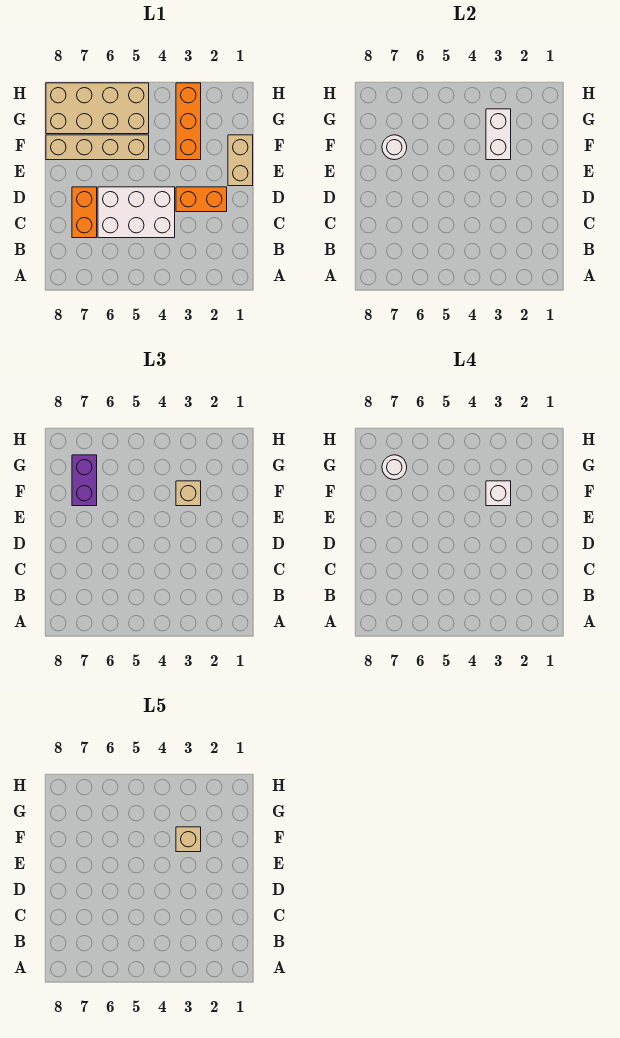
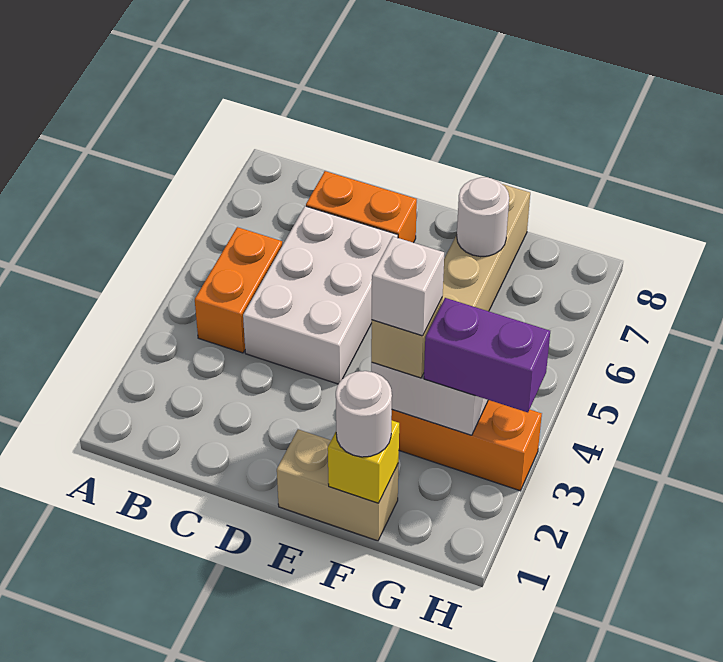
orange 1x2 brick [176,187,227,212] -> orange 1x2 brick moved to [195,227,282,353]
none -> yellow 1x1 brick [328,420,399,503]
tan 1x1 brick [176,827,201,852] -> none
purple 1x2 brick [72,455,97,506] -> purple 1x2 brick moved to [424,298,550,412]
tan 2x4 brick [46,83,149,134] -> none
white 1x1 round brick [382,455,407,480] -> white 1x1 round brick moved to [336,371,392,457]

